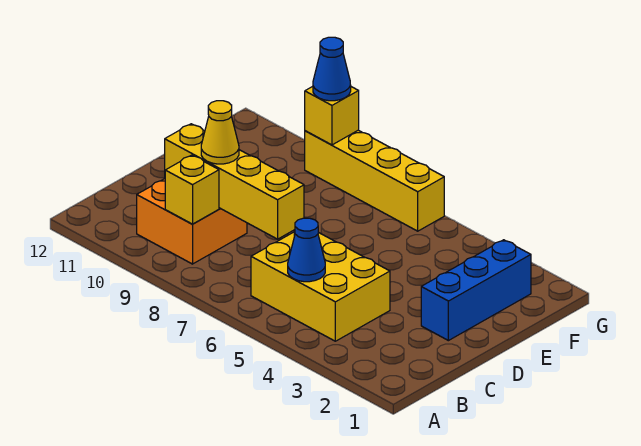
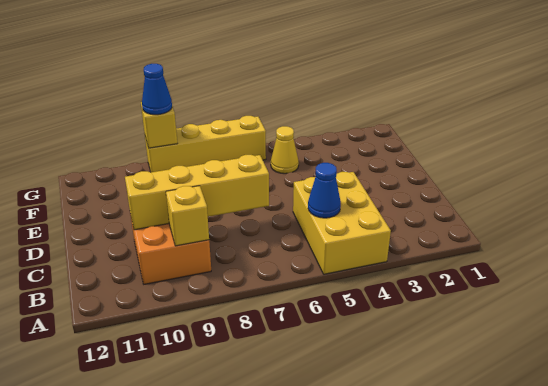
yellow 2x3 brick [251,231,390,341] -> yellow 2x3 brick turned to [293,172,391,274]
yellow 1x1 cone [201,101,239,164] -> yellow 1x1 cone moved to [271,126,299,174]
blue 1x3 brick [421,240,531,341] -> none

